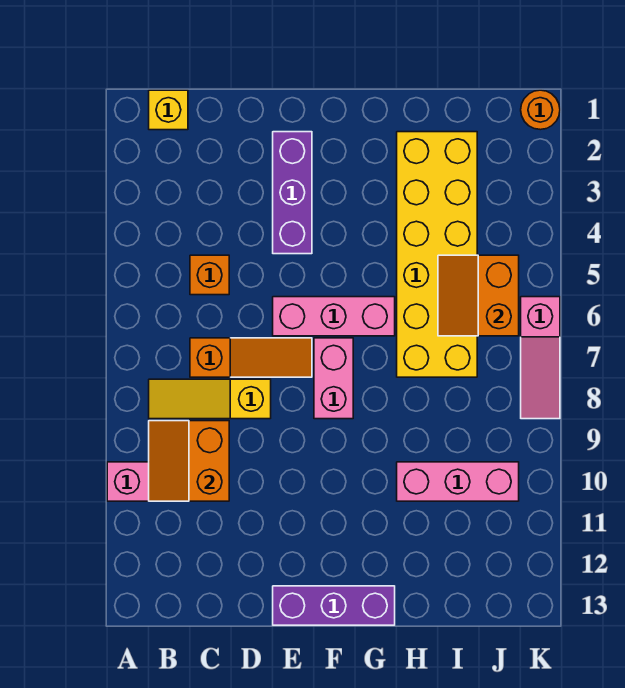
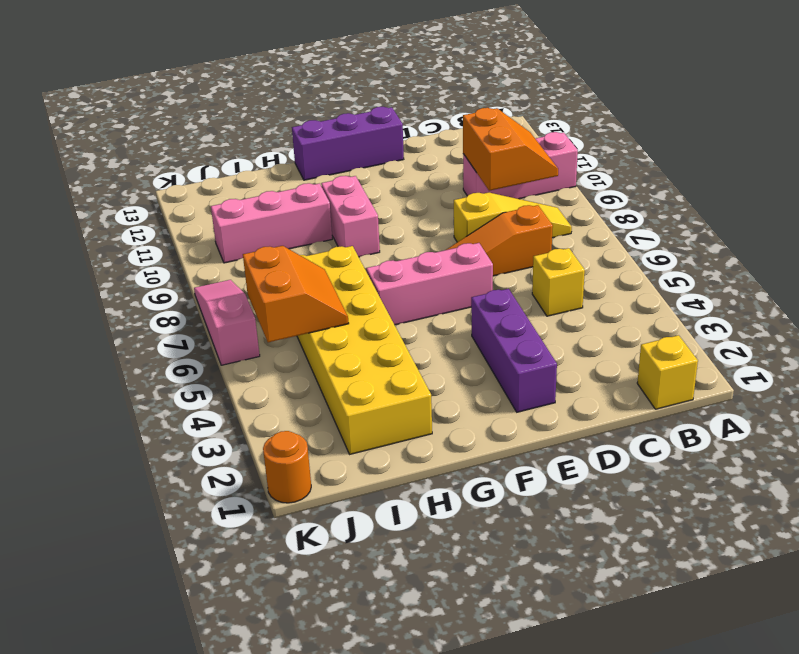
orange 1x1 brick [190,255,229,295] -> yellow 1x1 brick [532,248,585,316]
pink 1x2 brick [314,338,353,419] -> pink 1x2 brick moved to [321,176,380,257]

